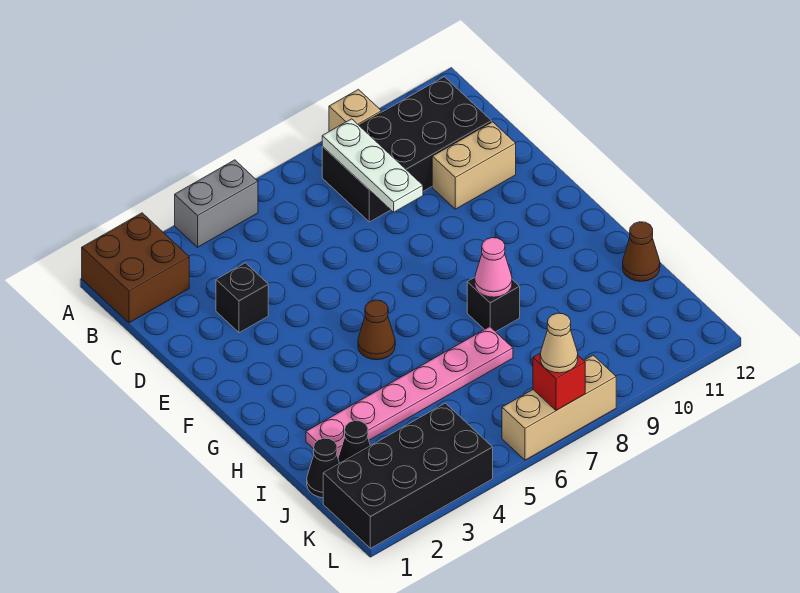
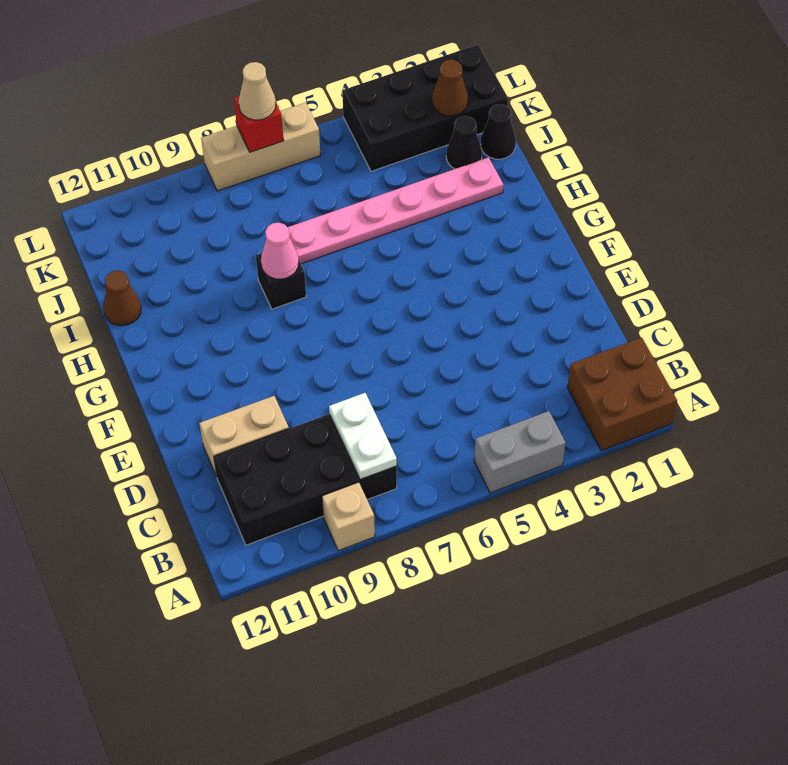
white 1x3 plate [322,119,423,212] -> white 1x2 plate [329,393,397,479]
black 1x1 brick [216,263,268,333] -> none
brown 1x1 cone [358,300,395,360] -> brown 1x1 cone moved to [432,60,468,116]

